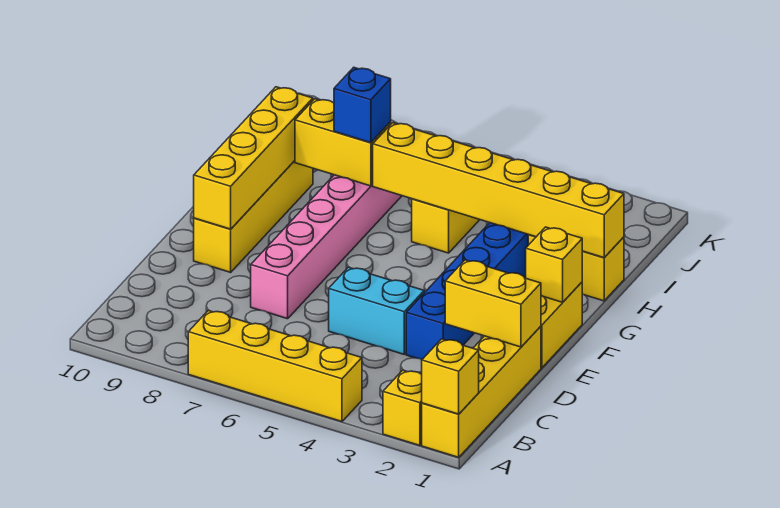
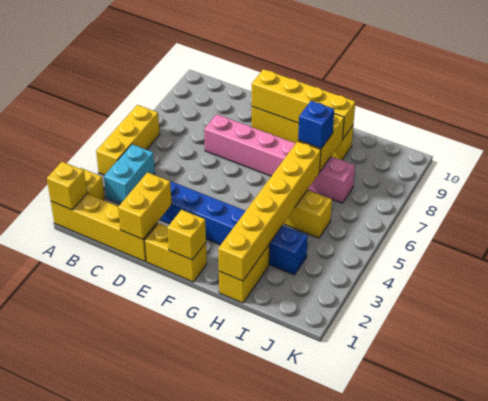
yellow 1x4 brick [188,310,362,422] -> yellow 1x3 brick [96,105,160,175]
cyan 1x2 brick [329,267,424,354] -> cyan 1x2 brick moved to [104,144,155,204]

